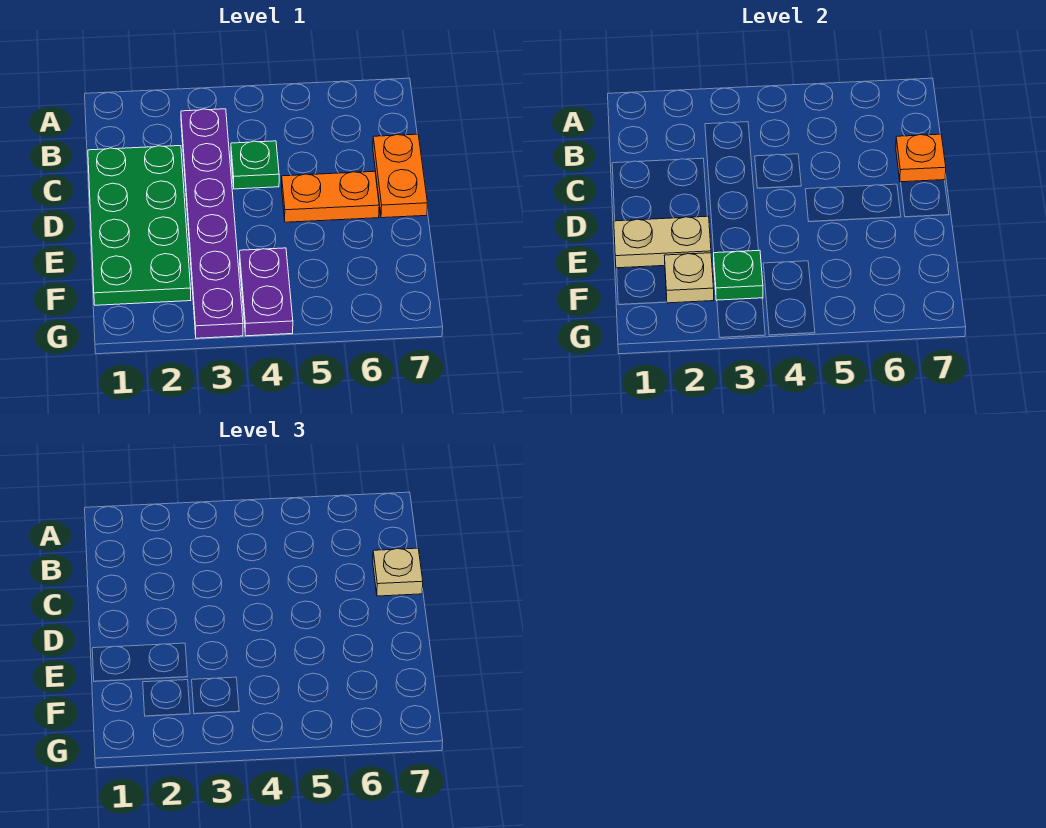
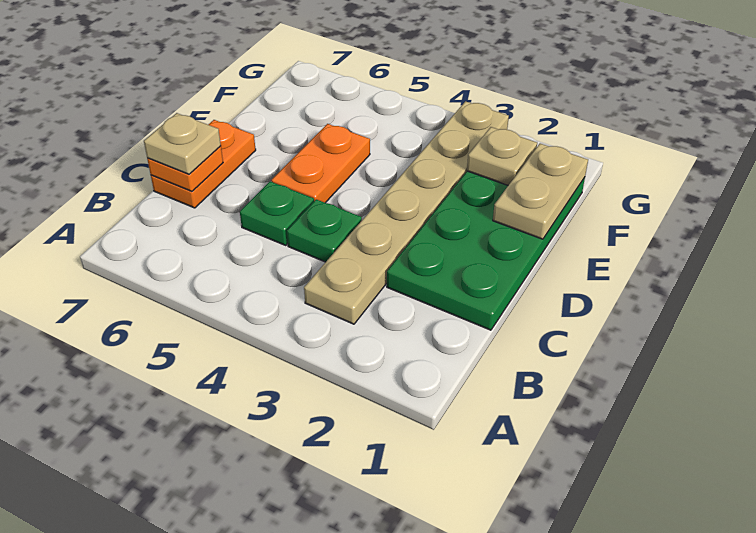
purple 1x6 plate [181,109,243,338] -> tan 1x6 plate [304,101,509,324]
orange 1x2 plate [282,171,379,222] -> orange 1x2 plate turned to [271,124,370,203]
tan 1x2 plate [614,216,711,268] -> tan 1x2 plate turned to [493,144,588,239]
green 1x1 plate [714,250,763,300] -> green 1x1 plate moved to [240,181,314,246]
purple 1x2 plate [240,248,293,336] -> none

